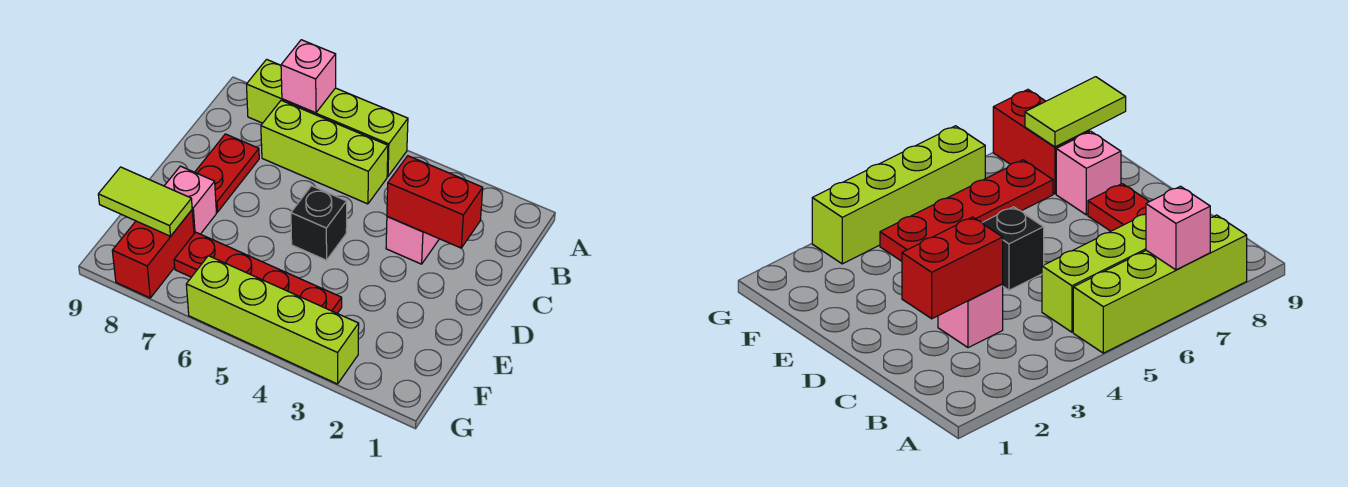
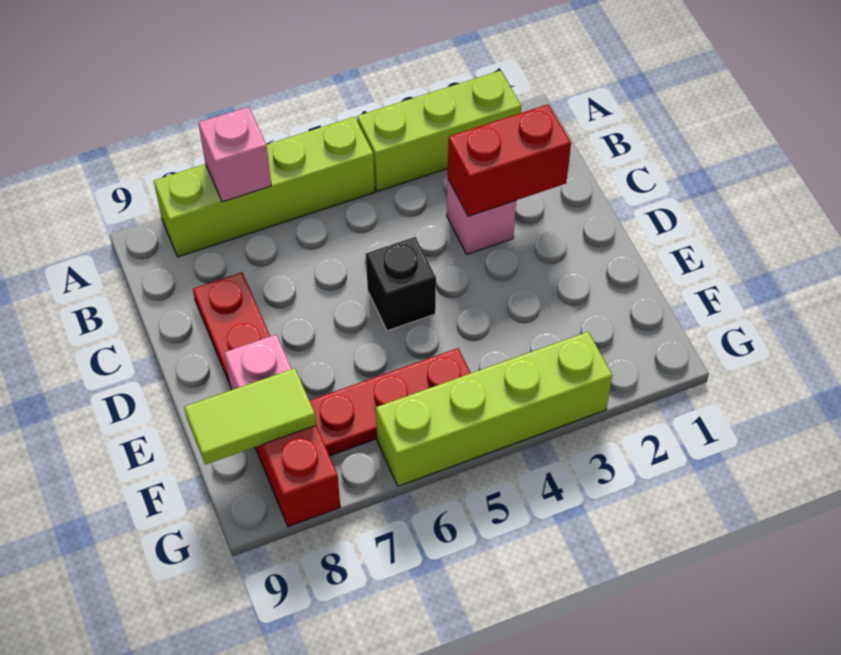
lime 1x3 brick [261,100,388,204] -> lime 1x3 brick moved to [357,70,521,191]
red 1x4 plate [174,232,342,313] -> red 1x3 plate [309,348,471,456]

